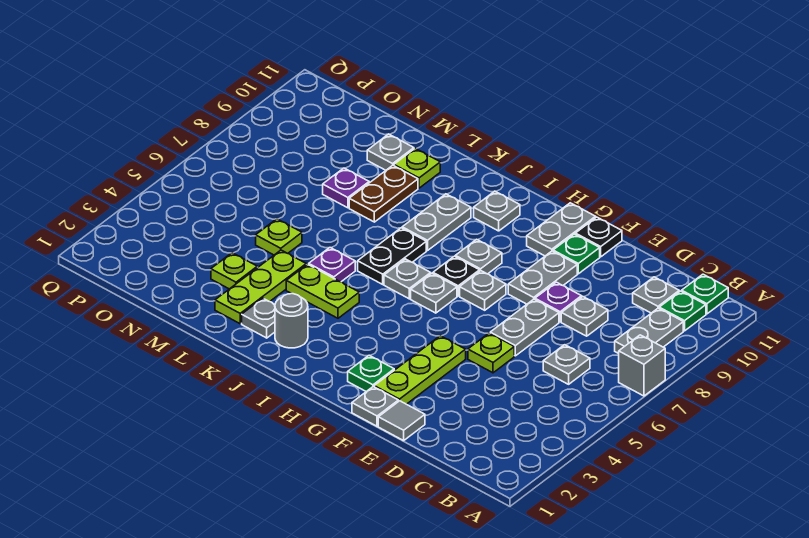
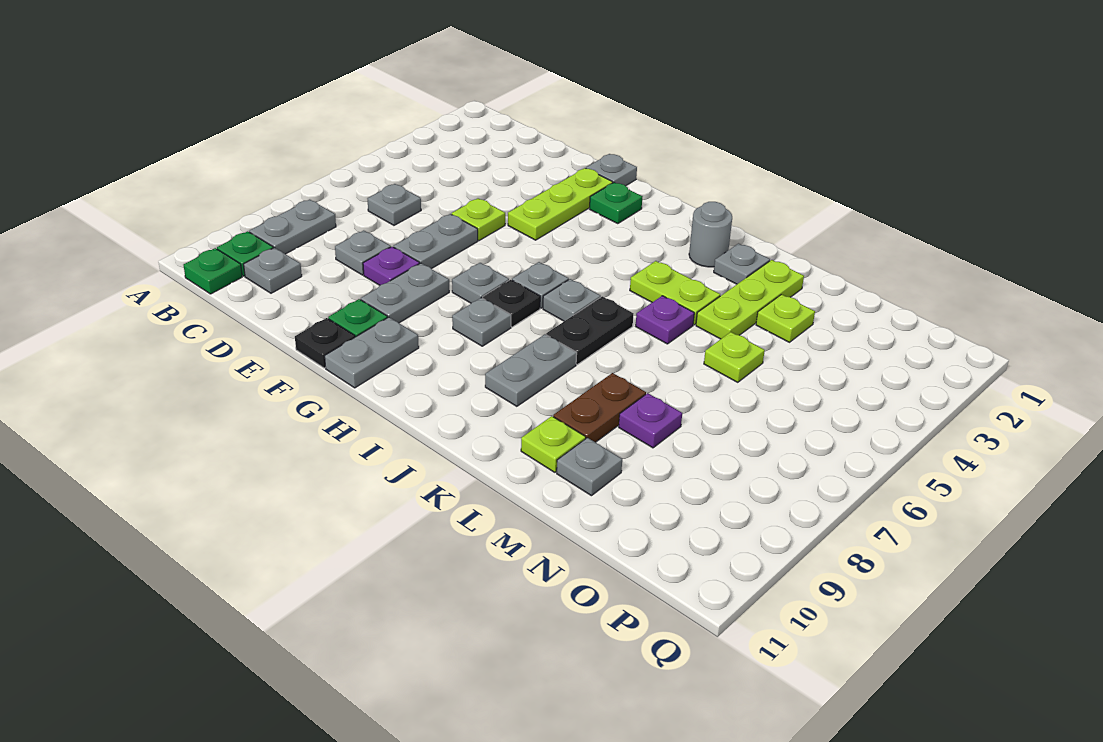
grey 1x1 brick [619,335,665,396] -> none
grey 1x1 tile [378,401,425,441] -> none
grey 1x1 plate [474,191,520,231] -> none

